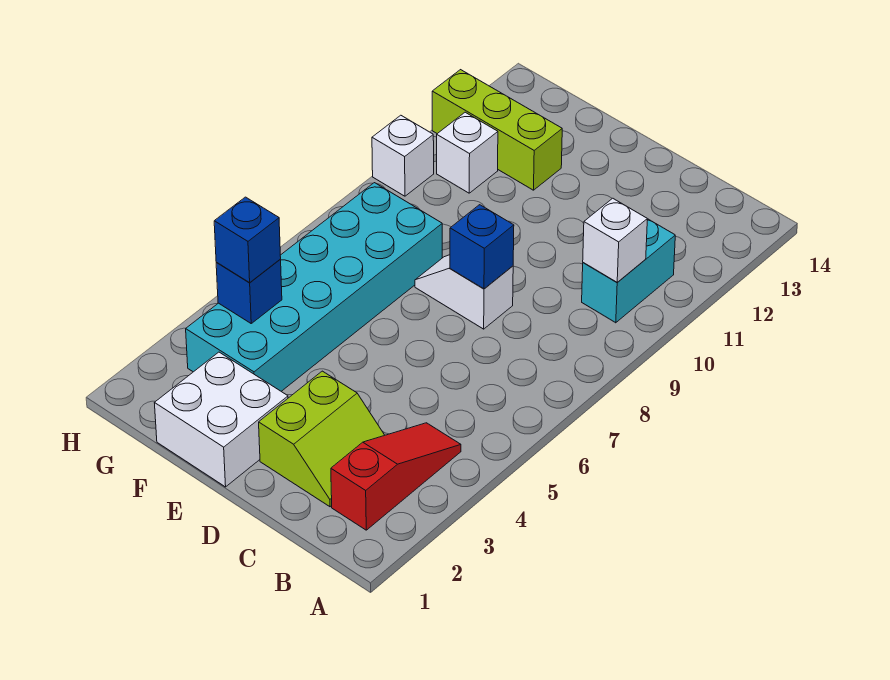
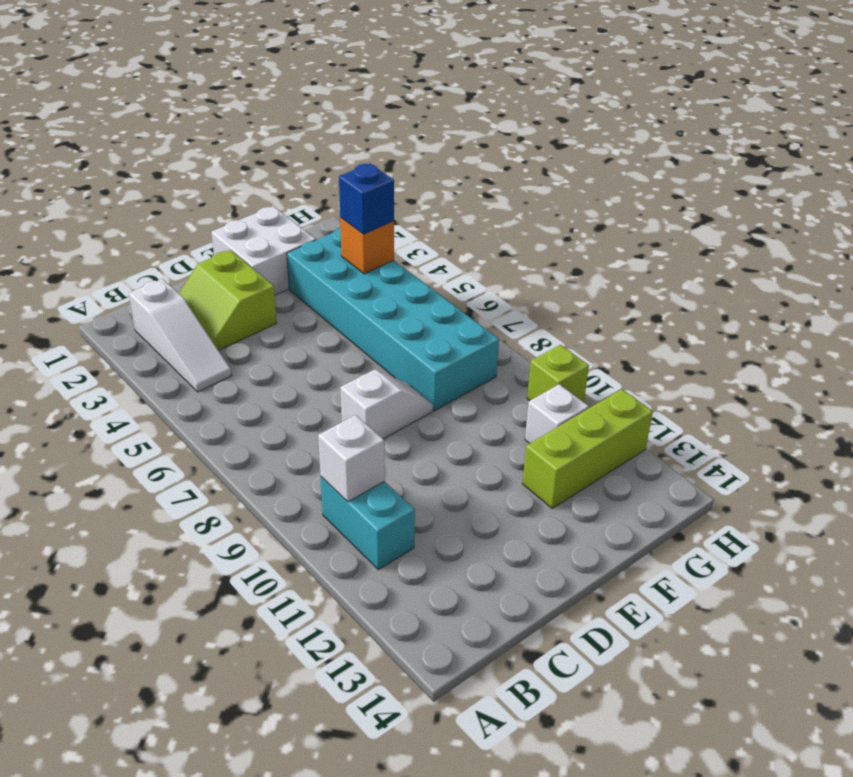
red 1x3 slope [331,423,461,530] -> white 1x3 slope [129,279,232,392]
blue 1x1 brick [450,205,514,289] -> none
blue 1x1 brick [216,260,282,323] -> orange 1x1 brick [340,218,394,274]
white 1x1 brick [372,115,434,196] -> lime 1x1 brick [527,345,589,402]

